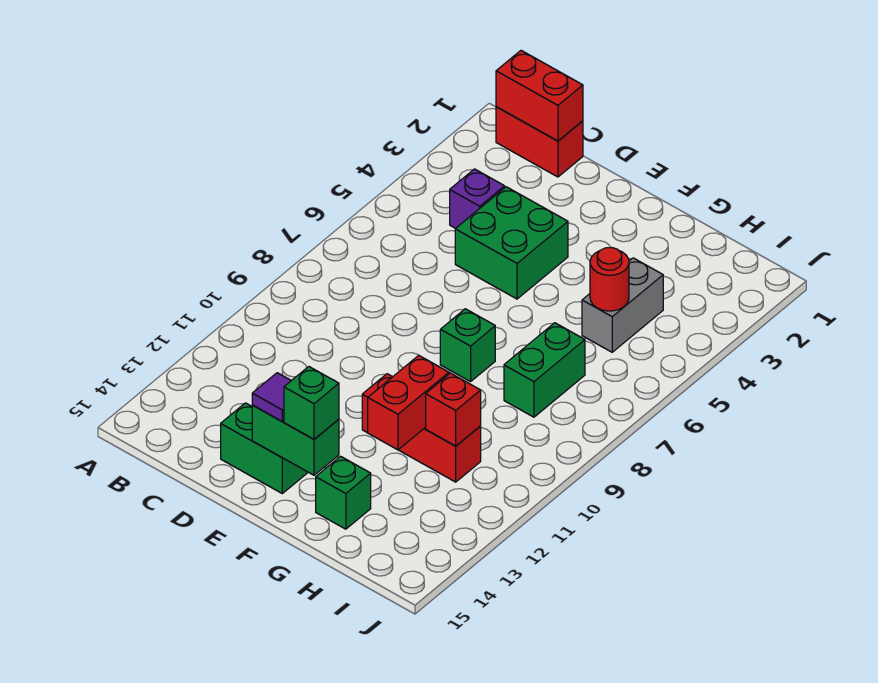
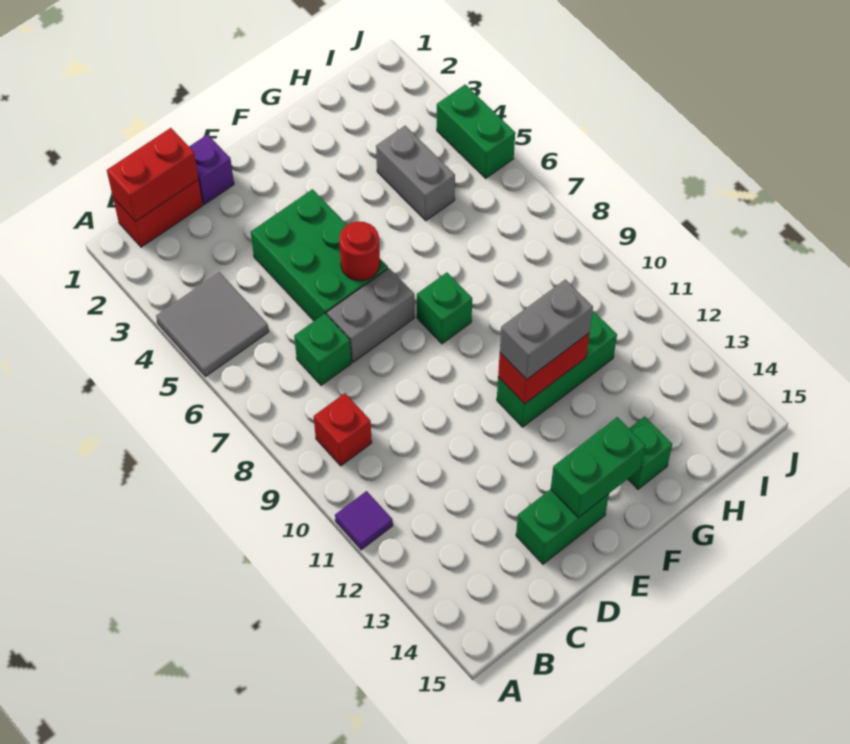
none -> grey 2x2 tile [156,272,269,377]
purple 1x1 brick [450,169,505,228] -> purple 1x1 brick moved to [189,134,234,204]
green 2x2 brick [455,187,568,299] -> green 2x3 brick [251,189,388,321]
none -> grey 1x2 brick [327,268,414,362]
purple 1x1 tile [252,373,291,421] -> purple 1x1 tile moved to [335,491,393,550]
red 1x3 brick [362,374,481,482] -> green 1x3 brick [497,311,617,427]
none -> grey 1x2 brick [500,279,593,379]
green 1x1 brick [284,367,339,439] -> green 1x1 brick moved to [294,314,351,385]
red 1x2 brick [368,355,449,450] -> red 1x2 brick turned to [498,333,589,404]
red 1x1 round brick [590,247,629,311] -> red 1x1 round brick moved to [339,221,380,281]
green 1x2 brick [504,323,585,417] -> green 1x2 brick moved to [437,85,515,178]
red 1x1 brick [426,373,481,446] -> red 1x1 brick moved to [314,393,372,466]

